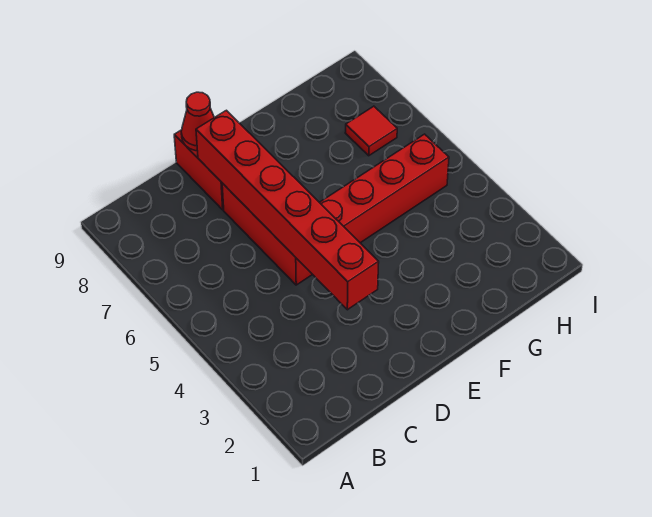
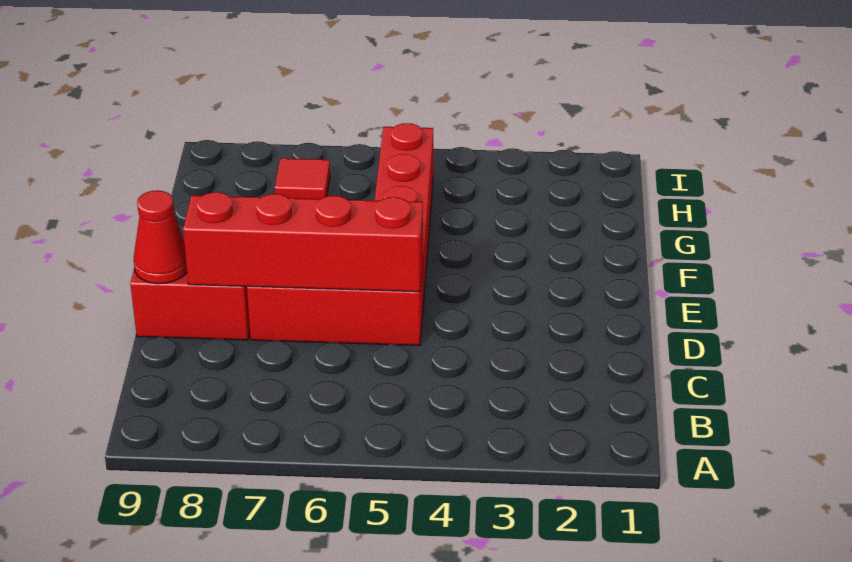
red 1x6 brick [196,110,379,310] -> red 1x4 brick [183,192,423,292]

